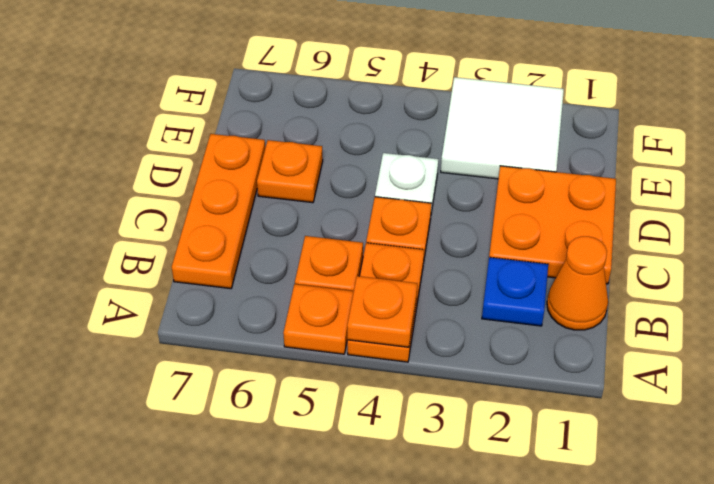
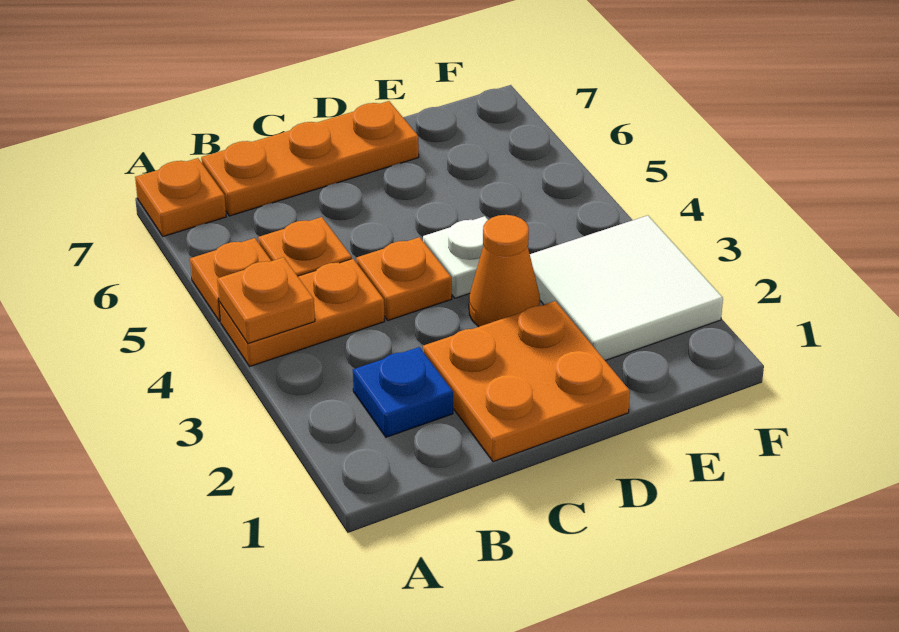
orange 1x1 cone [547,236,608,330] -> orange 1x1 cone moved to [469,215,540,327]
orange 1x1 plate [257,140,323,203] -> orange 1x1 plate moved to [135,158,226,236]

